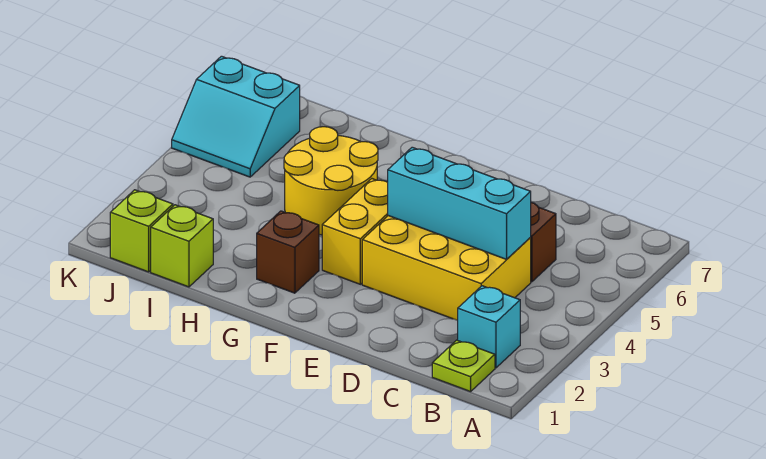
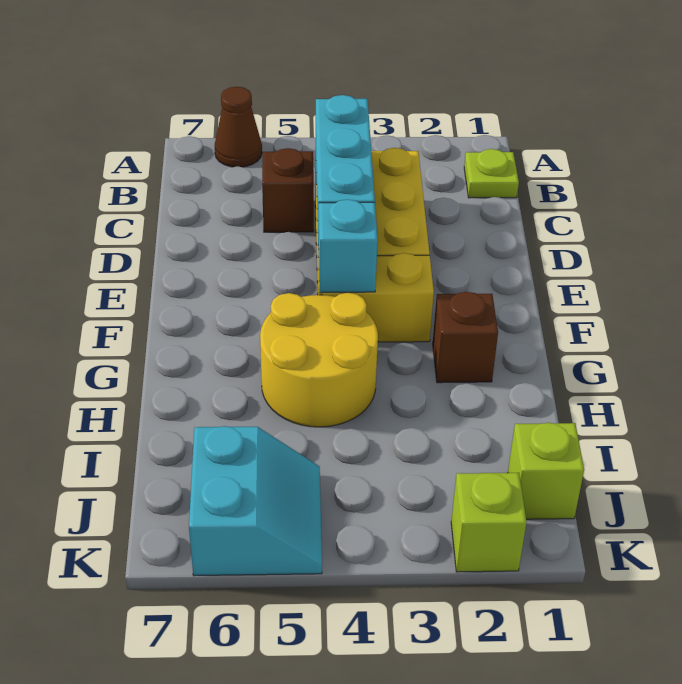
none -> brown 1x1 cone [215,87,262,167]
cyan 1x1 brick [458,286,520,368] -> cyan 1x1 brick moved to [318,199,378,293]
lime 1x1 brick [151,205,213,287] -> lime 1x1 brick moved to [451,473,526,572]

